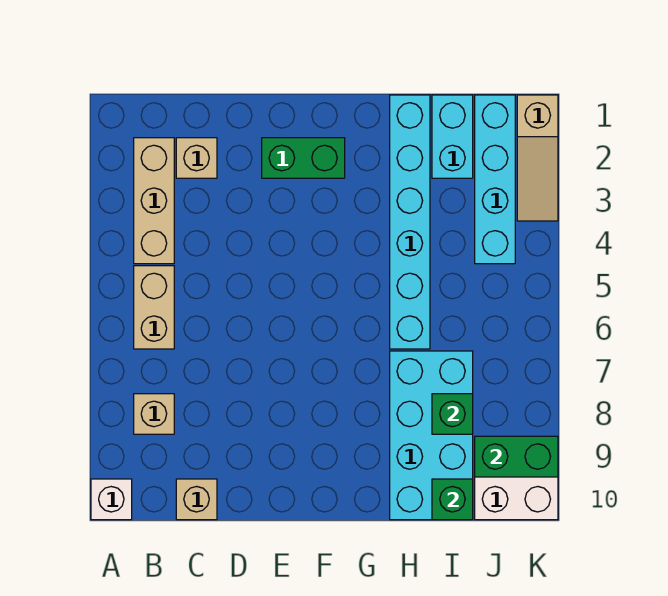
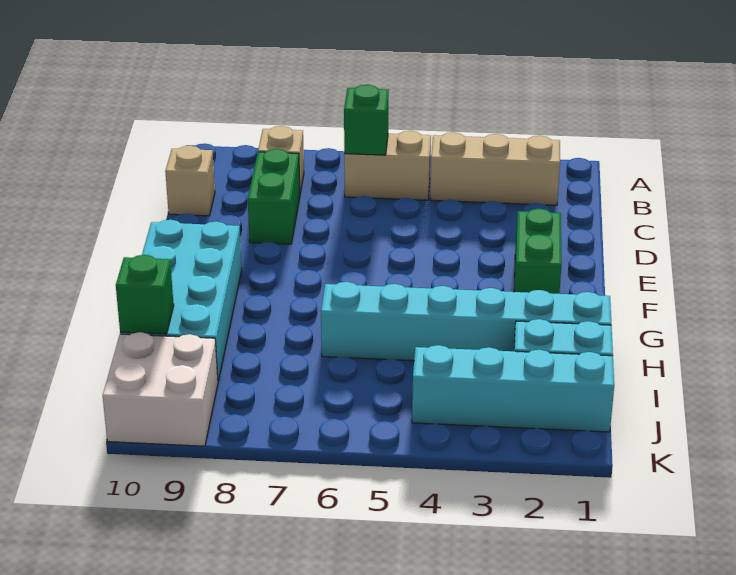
white 1x1 brick [91,479,132,520] -> none
tan 1x1 brick [176,138,217,178] -> none
cyan 2x4 brick [390,351,473,520] -> cyan 2x4 brick turned to [120,220,242,381]
green 1x1 brick [432,394,473,434] -> green 1x1 brick moved to [344,85,389,155]
green 1x2 brick [475,436,558,477] -> green 1x2 brick moved to [248,149,300,244]
tan 1x3 slope [517,95,558,221] -> none

